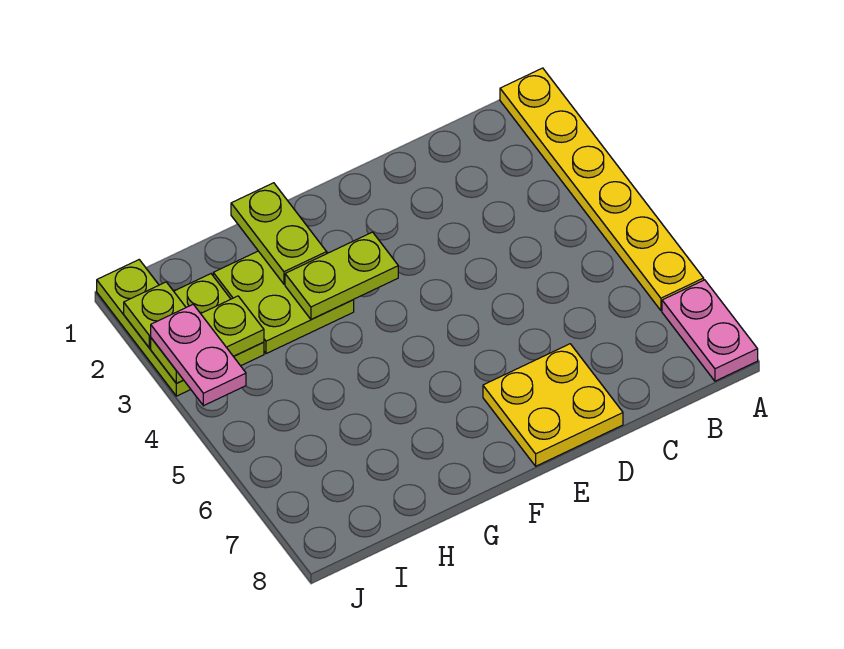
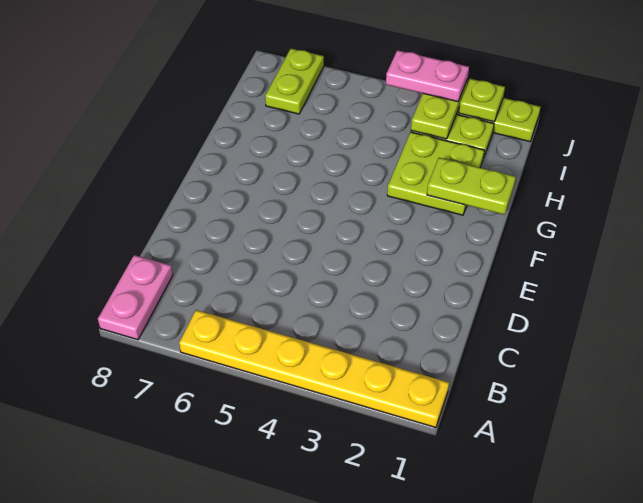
pink 1x2 plate [662,280,758,381] -> pink 1x2 plate turned to [98,255,173,340]
yellow 2x2 plate [483,344,623,466] -> none
lime 1x2 plate [285,232,398,320] -> lime 1x2 plate moved to [265,49,324,114]

